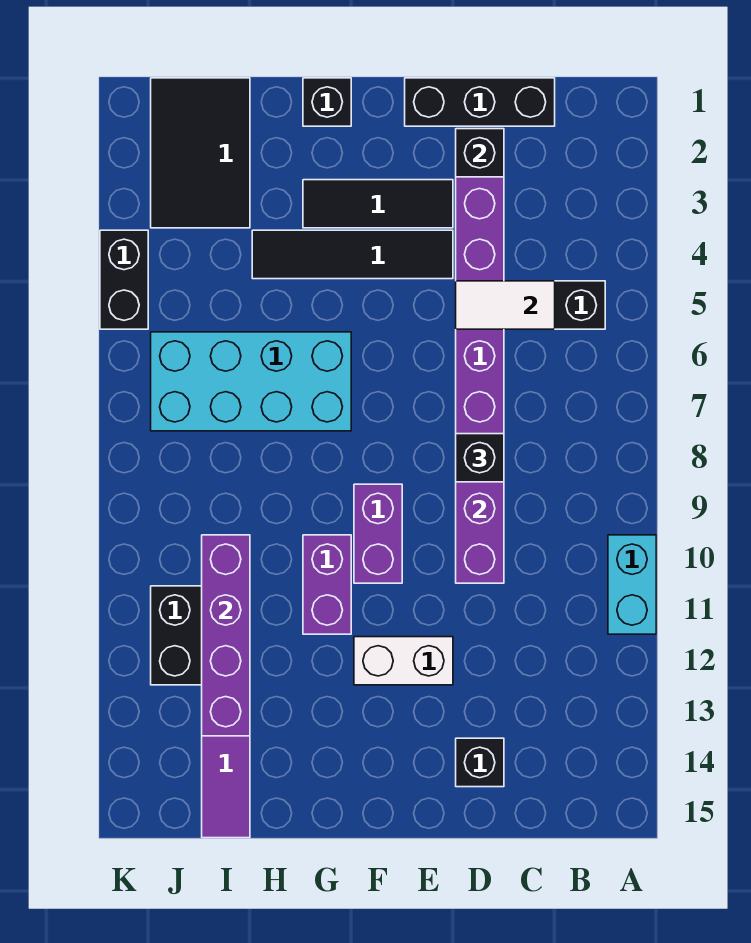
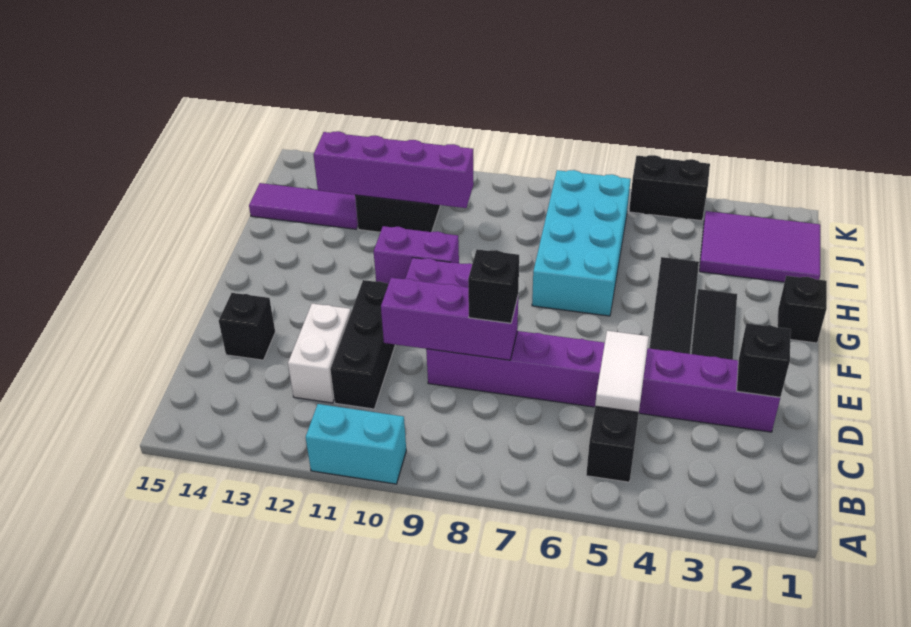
black 1x3 brick [405,78,555,126] -> black 1x3 brick moved to [330,280,395,409]
white 1x2 brick [354,637,453,685] -> white 1x2 brick moved to [288,304,351,403]
black 2x3 tile [151,78,250,228] -> purple 2x3 tile [699,211,820,282]

